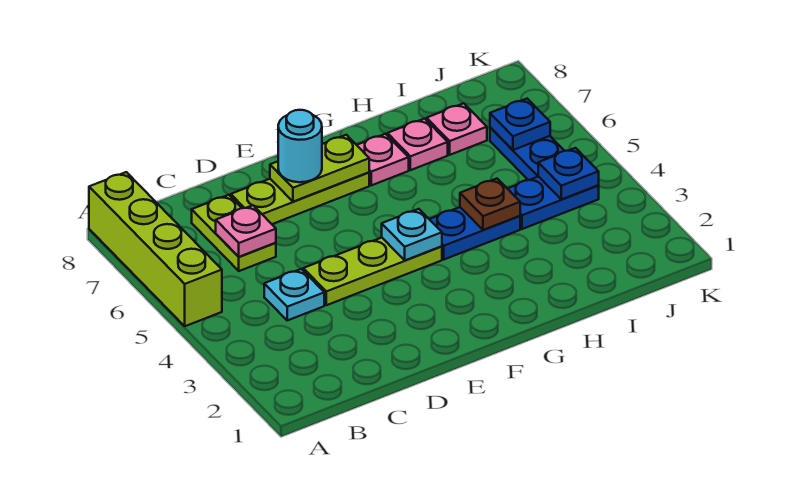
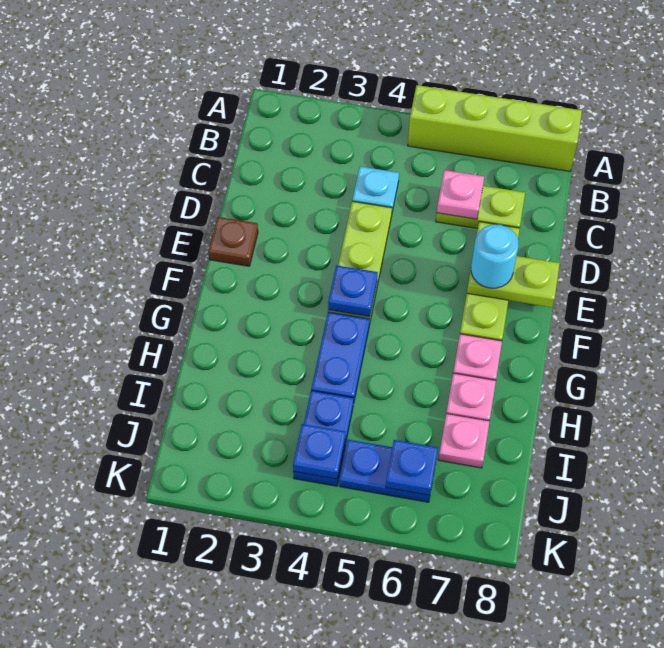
lime 1x2 plate [270,135,369,202] -> lime 1x2 plate turned to [467,256,560,307]
cyan 1x1 plate [382,209,442,260] -> blue 1x1 plate [328,265,378,317]
brown 1x1 plate [460,179,520,230] -> brown 1x1 plate moved to [208,217,258,266]

